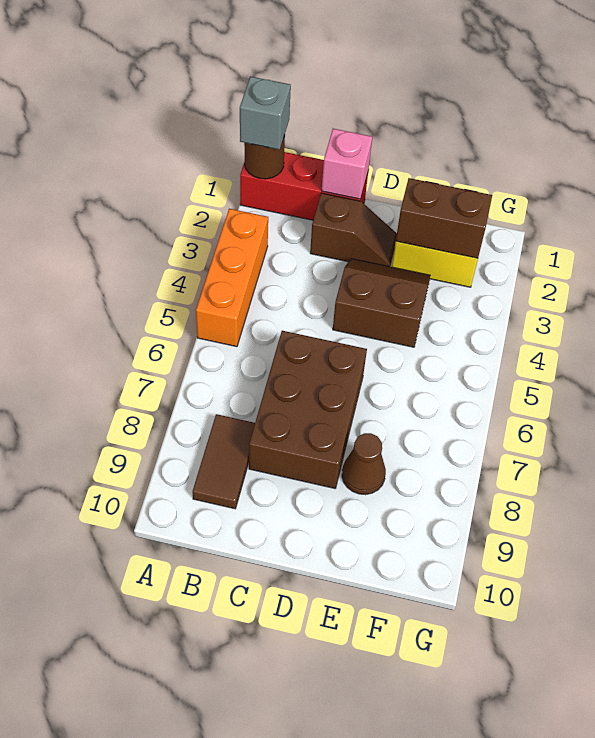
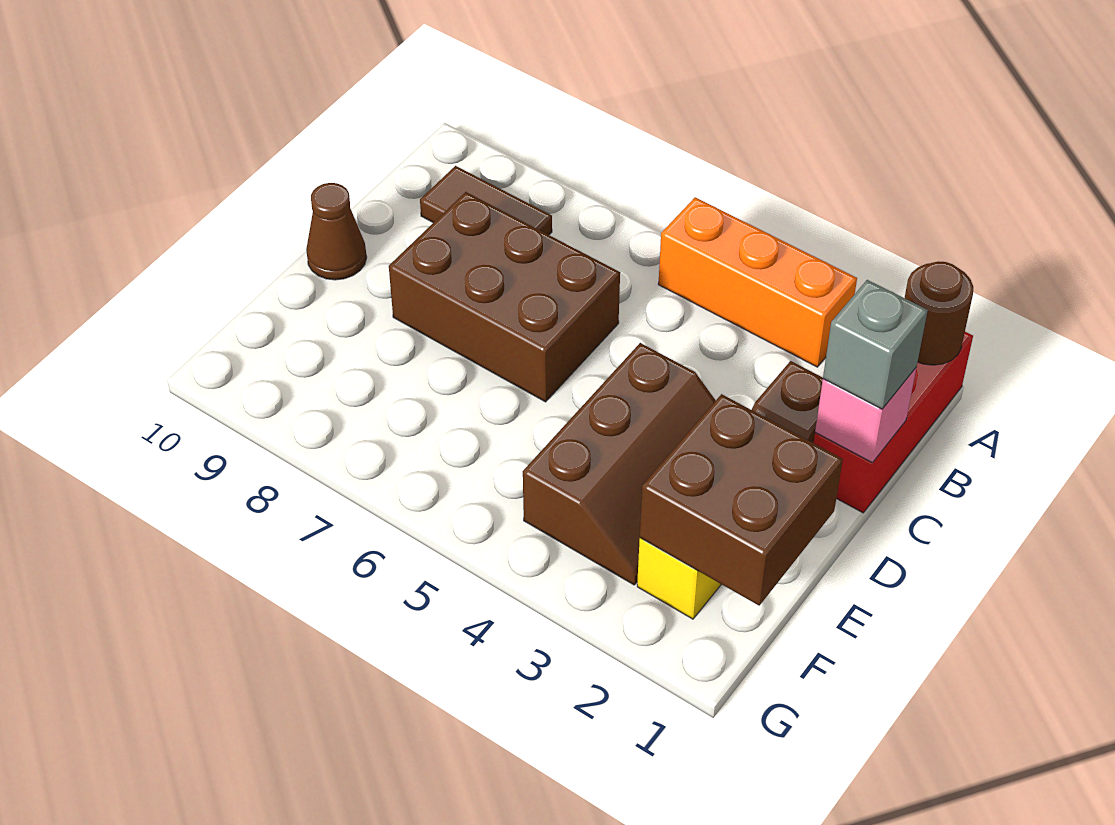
grey 1x1 brick [240,76,291,150] -> grey 1x1 brick moved to [823,280,928,409]
brown 2x2 slope [333,259,430,347] -> brown 2x3 slope [523,343,716,585]
brown 1x2 brick [396,178,492,258] -> brown 2x2 brick [640,394,843,605]
brown 1x1 cone [342,433,386,495] -> brown 1x1 cone moved to [306,183,367,280]

